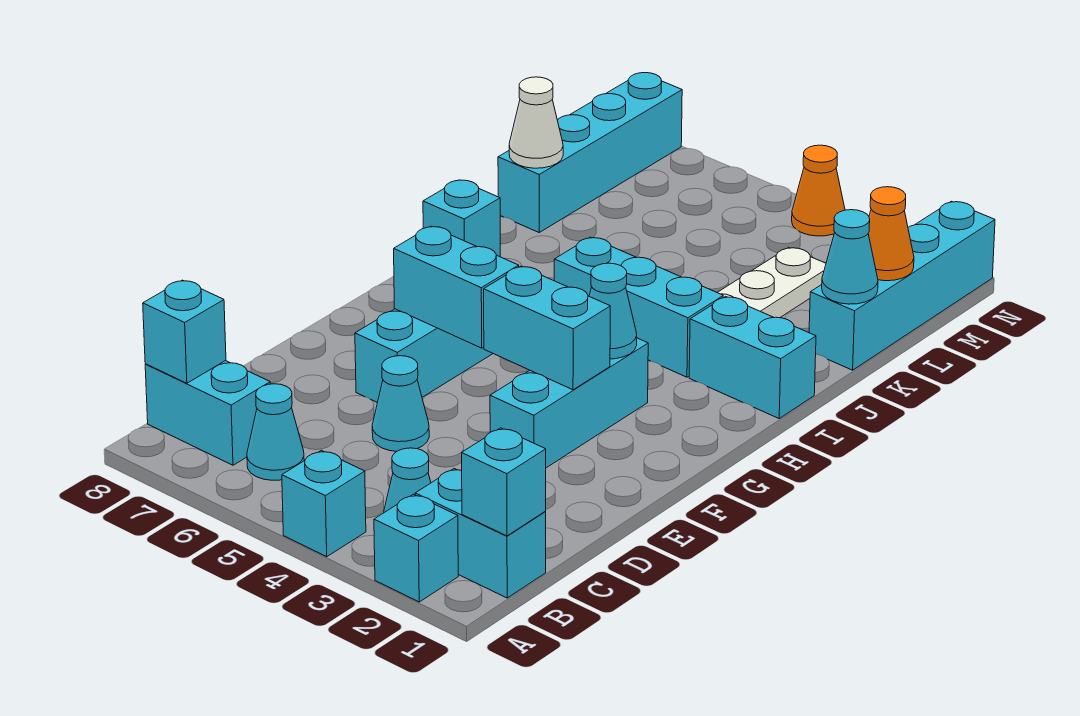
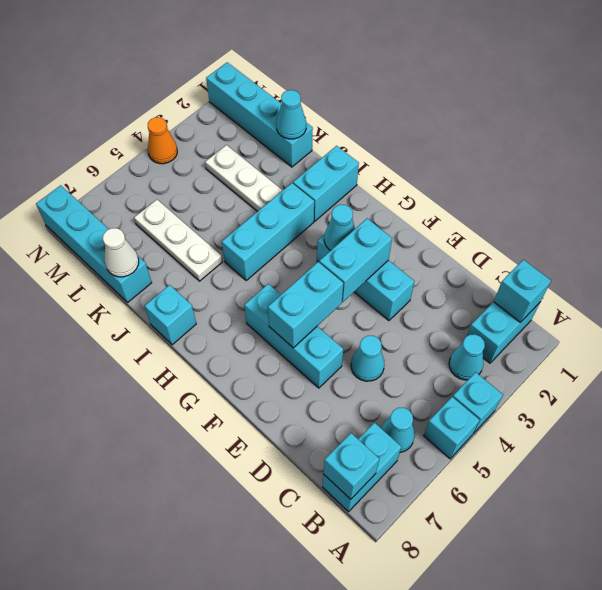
cyan 1x1 brick [374,494,458,602] -> cyan 1x1 brick moved to [424,397,479,459]
none -> white 1x3 plate [134,200,222,281]
orange 1x1 cone [868,187,914,281] -> none

